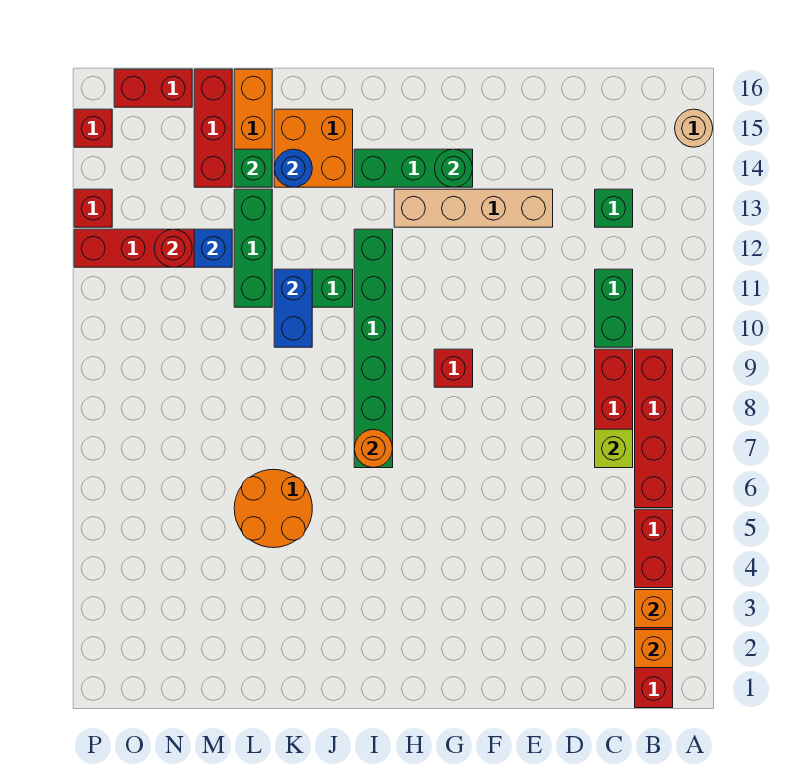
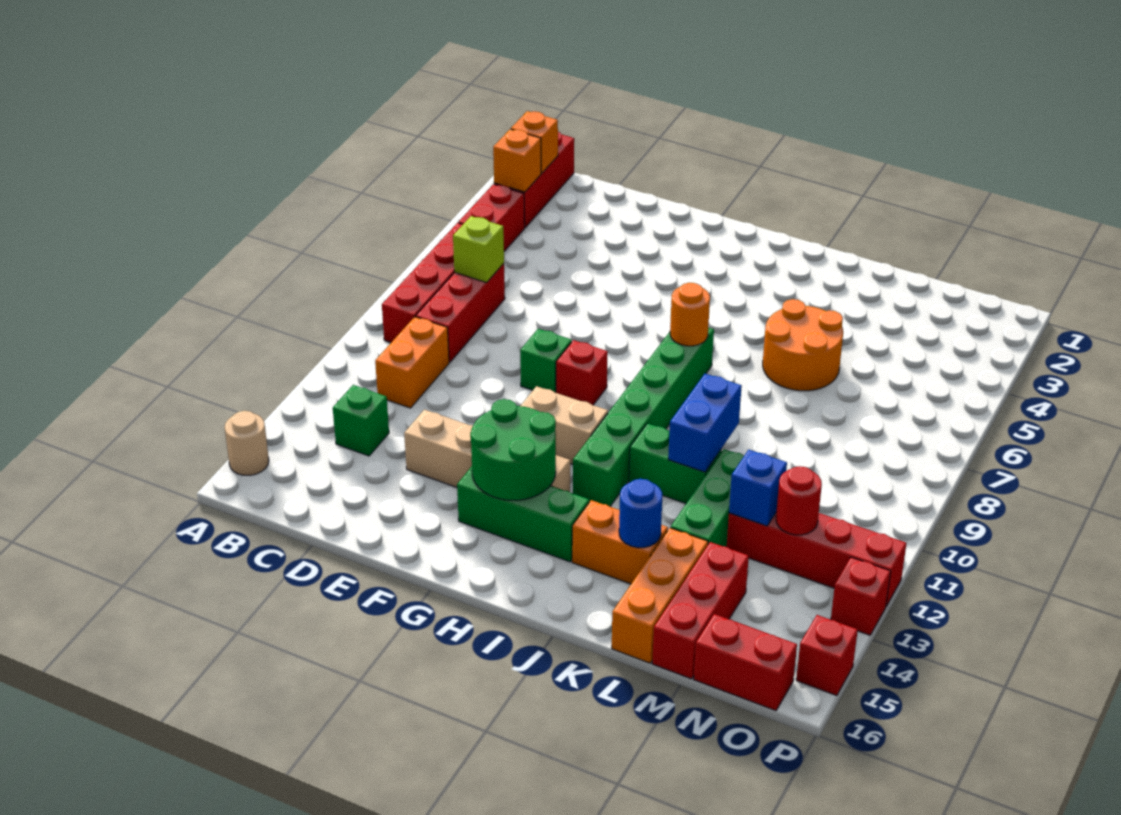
green 1x2 brick [595,269,633,347] -> orange 1x2 brick [375,317,449,408]
none -> tan 1x2 brick [521,386,608,464]
green 1x1 round brick [435,149,473,187] -> green 2x2 round brick [470,399,556,500]
orange 2x2 brick [274,109,353,187] -> orange 1x2 brick [572,500,668,584]
green 1x1 brick [234,149,272,187] -> green 1x1 brick moved to [520,329,572,393]

